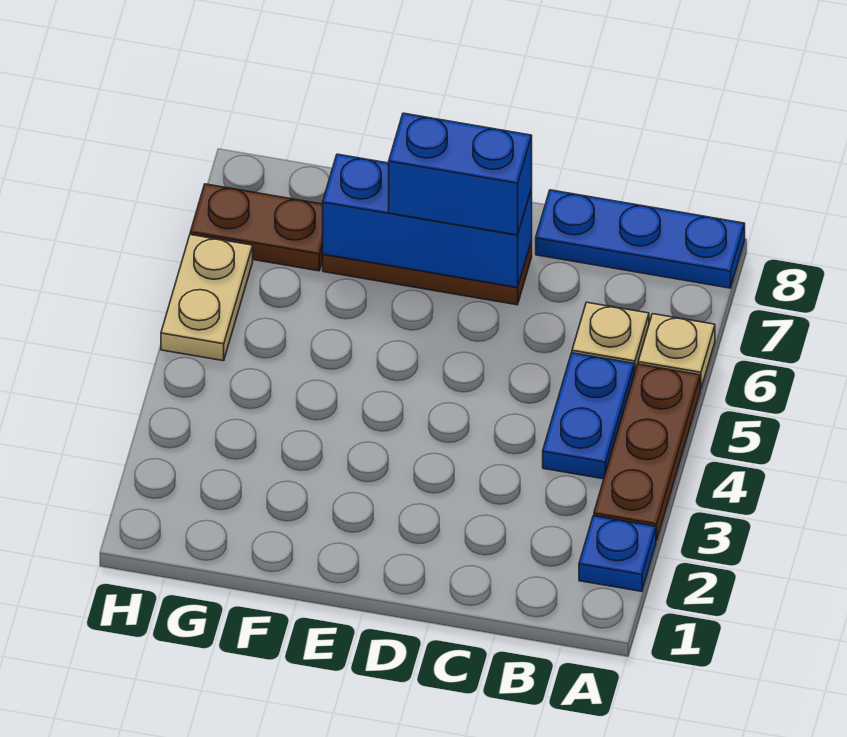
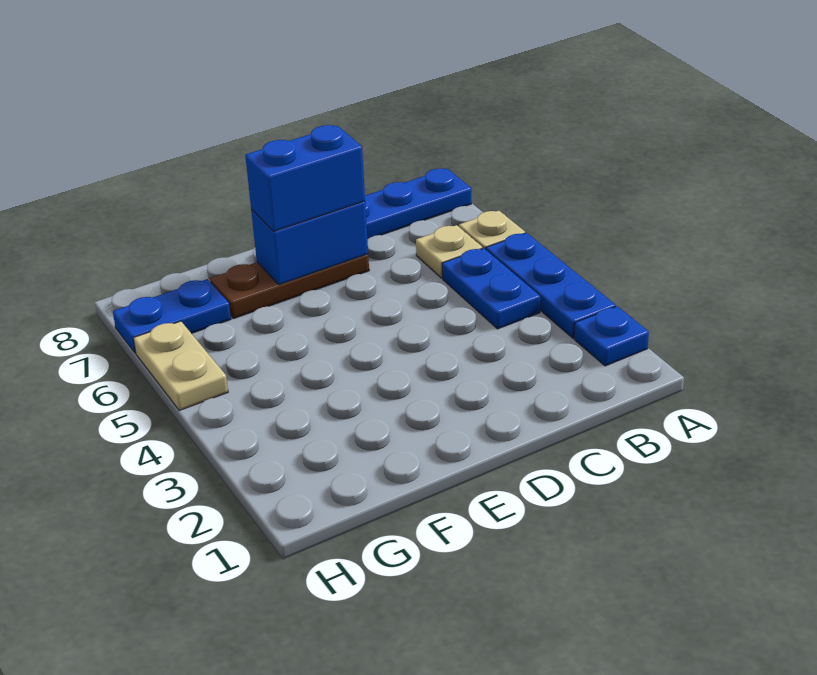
brown 1x3 plate [594,364,700,541] -> blue 1x3 plate [486,233,616,338]
blue 1x3 brick [323,154,532,287] -> blue 1x2 brick [251,201,368,285]
brown 1x2 plate [190,184,323,271] -> blue 1x2 plate [113,279,231,353]

